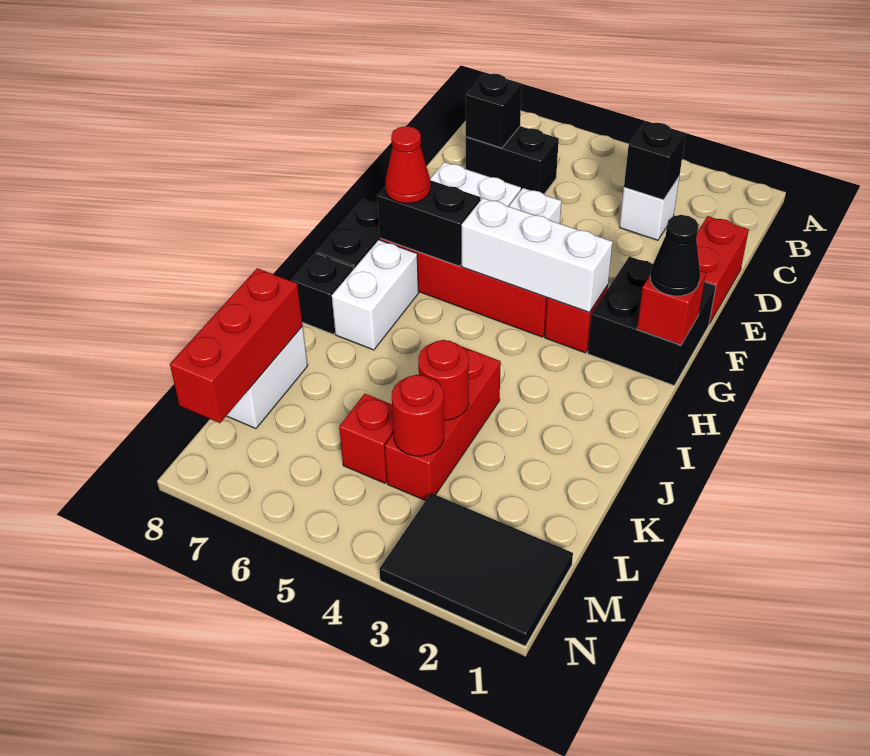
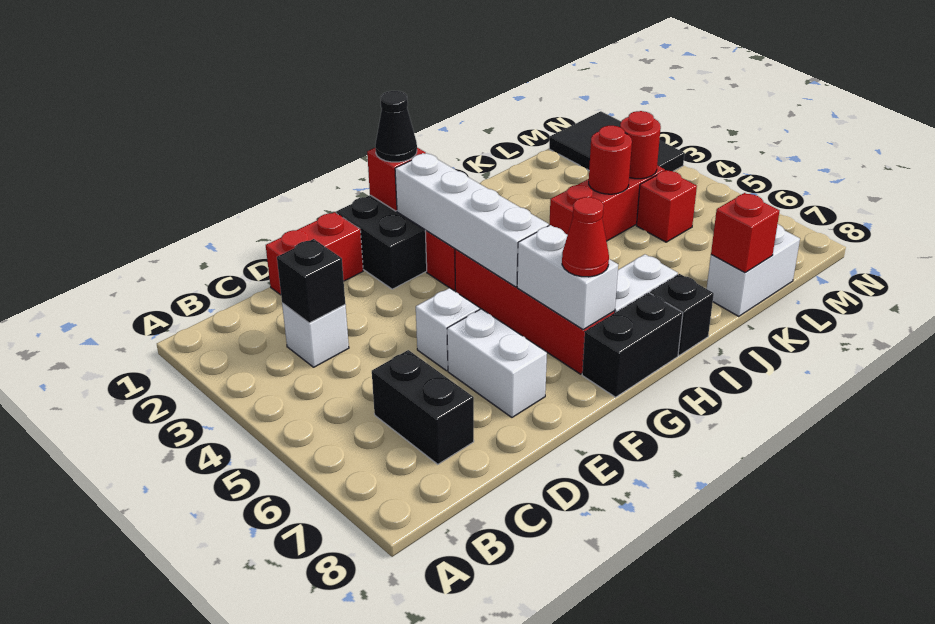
black 1x1 brick [466,73,522,148] -> none
white 1x3 brick [462,198,613,312] -> white 1x4 brick [395,154,549,287]
black 1x2 brick [377,180,481,266] -> white 1x2 brick [517,225,618,329]
red 1x3 brick [170,268,303,423] -> red 1x1 brick [711,193,779,273]

